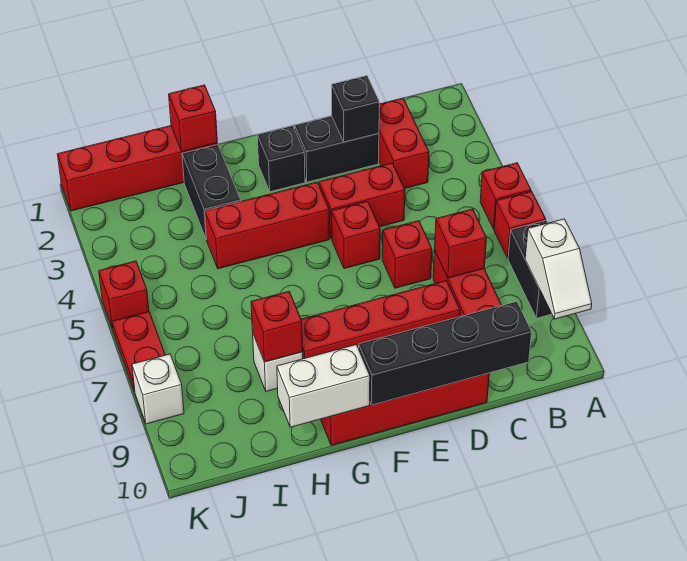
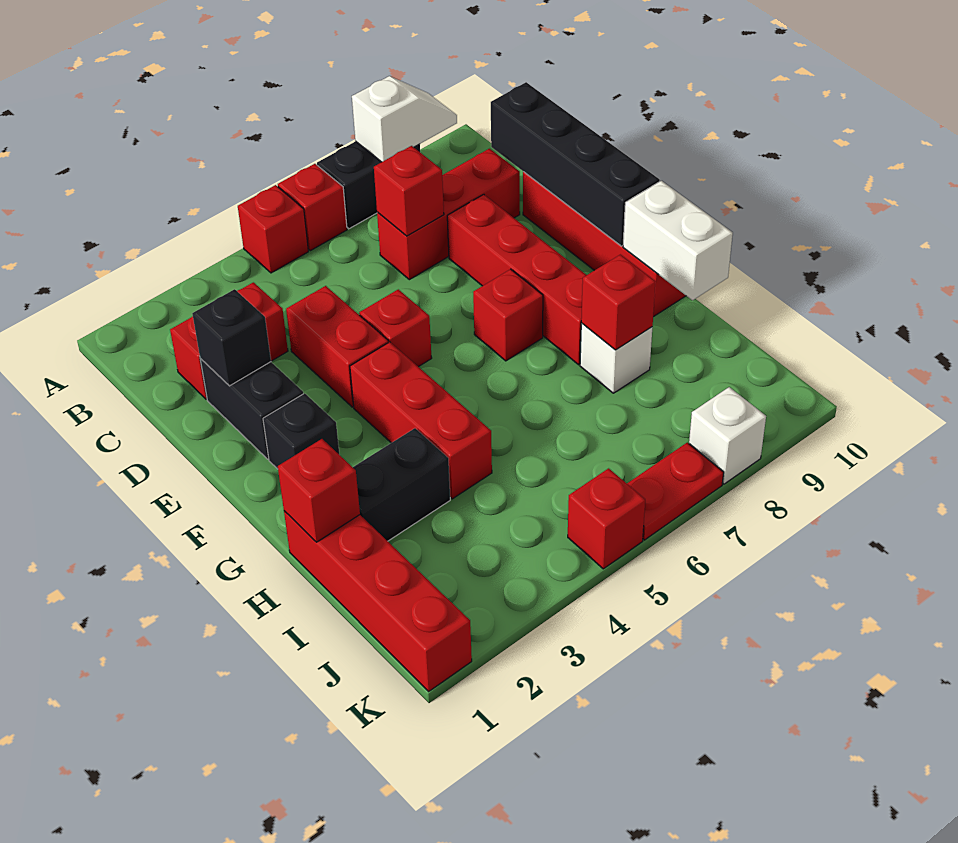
red 1x1 brick [382,221,432,288] -> red 1x1 brick moved to [473,269,543,361]

